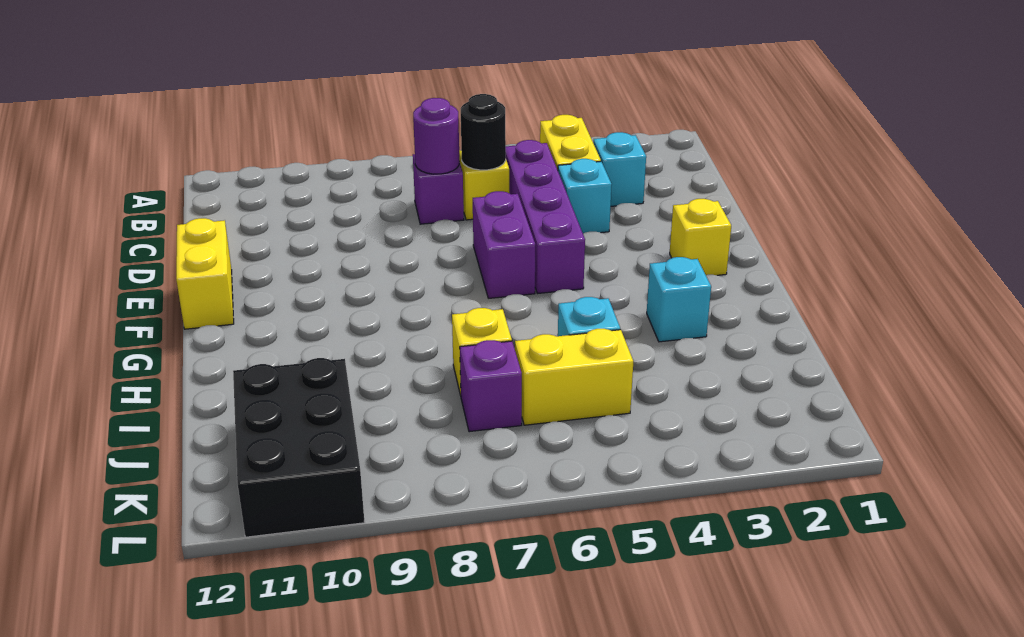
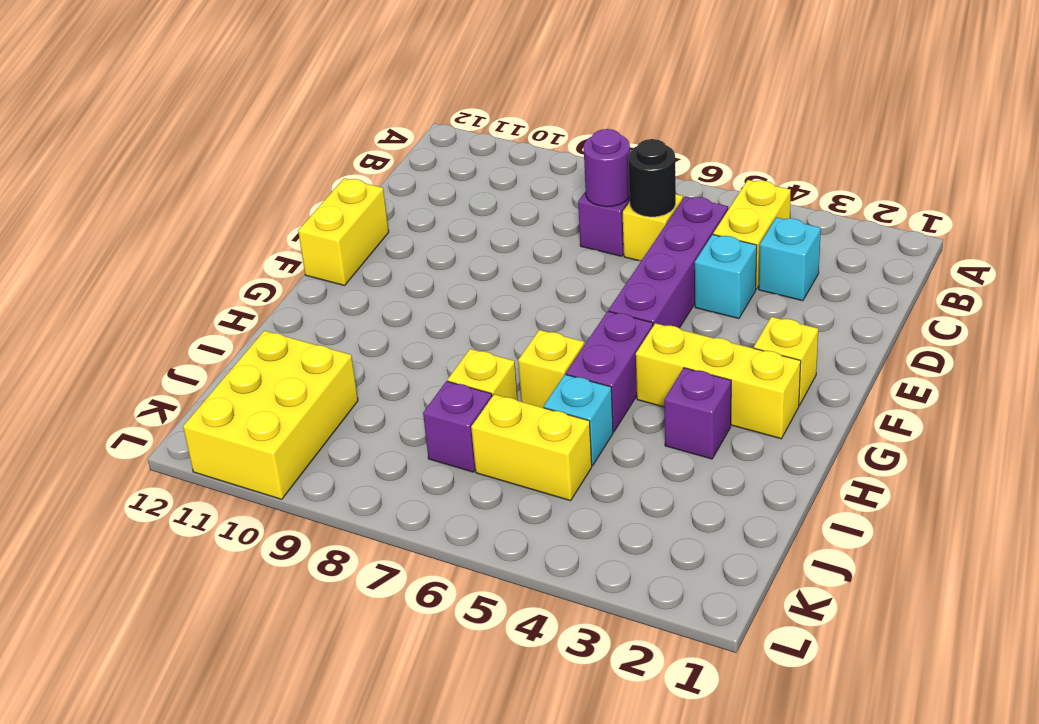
purple 1x2 brick [473,191,535,298] -> purple 1x2 brick moved to [566,311,653,432]
none -> yellow 1x3 brick [636,323,801,439]
cyan 1x1 brick [647,257,711,342] -> purple 1x1 brick [664,368,731,459]
none -> yellow 1x1 brick [518,330,584,408]
black 2x3 brick [233,358,365,537] -> yellow 2x3 brick [183,331,358,499]

